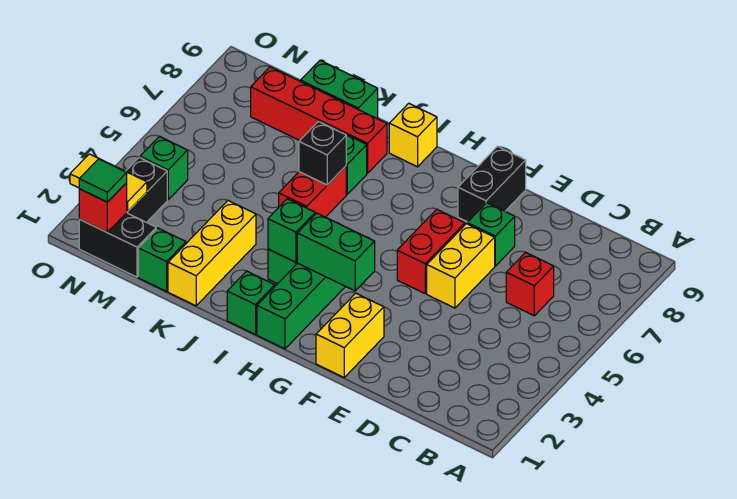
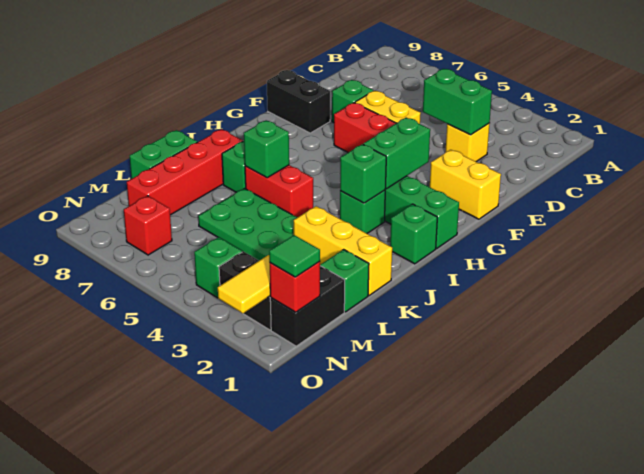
red 1x1 brick [506,252,554,316] -> red 1x1 brick moved to [124,196,172,255]
none -> green 1x2 brick [423,69,492,135]
yellow 1x1 brick [389,103,437,167] -> yellow 1x1 brick moved to [445,123,490,162]
black 1x1 brick [299,122,346,185] -> green 1x1 brick [244,120,289,178]
none -> green 2x3 plate [198,188,298,261]

